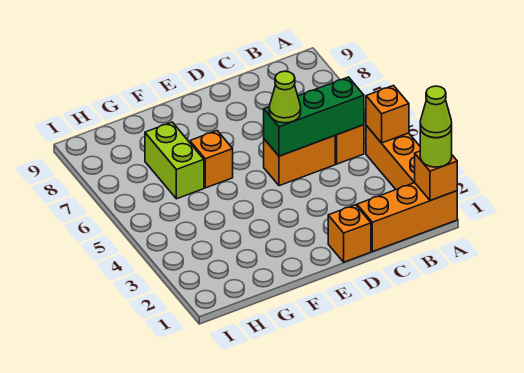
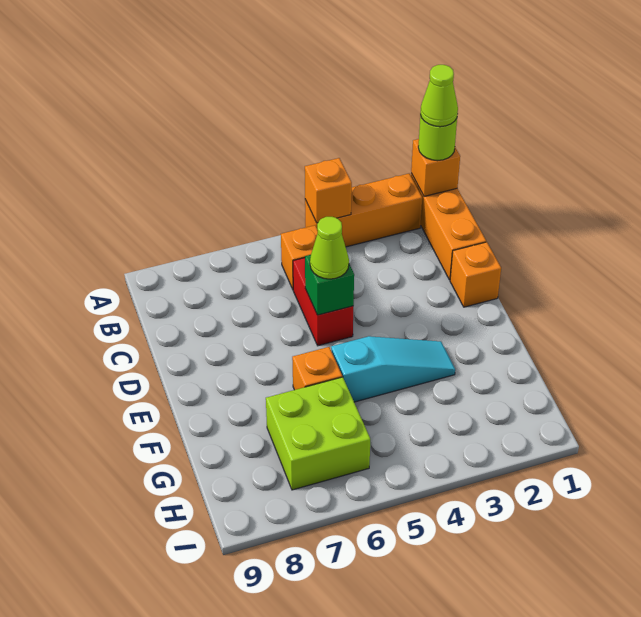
green 1x3 brick [264,77,364,156] -> green 1x1 brick [305,255,354,315]
orange 1x2 brick [264,136,335,186] -> red 1x2 brick [293,258,353,346]
none -> cyan 1x3 slope [331,336,455,402]
lime 1x2 brick [145,122,204,199] -> lime 2x2 brick [266,377,370,490]

